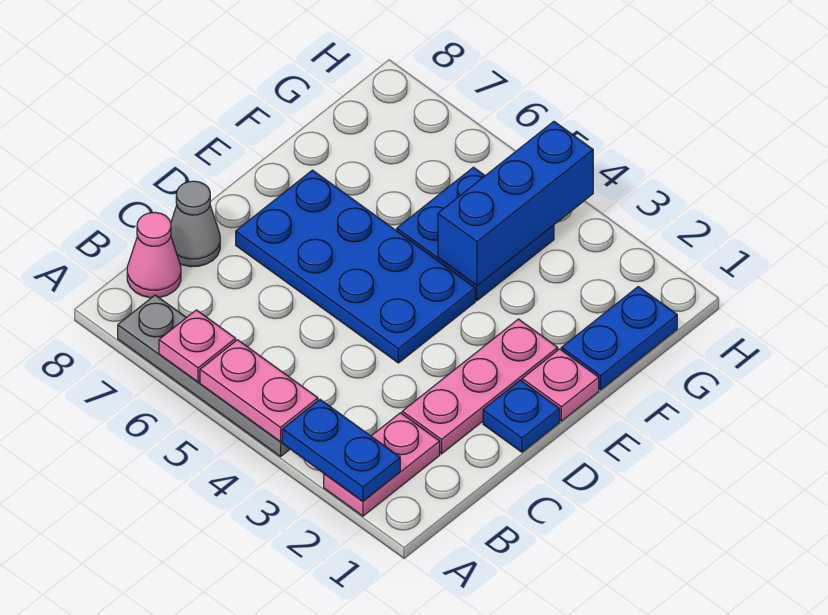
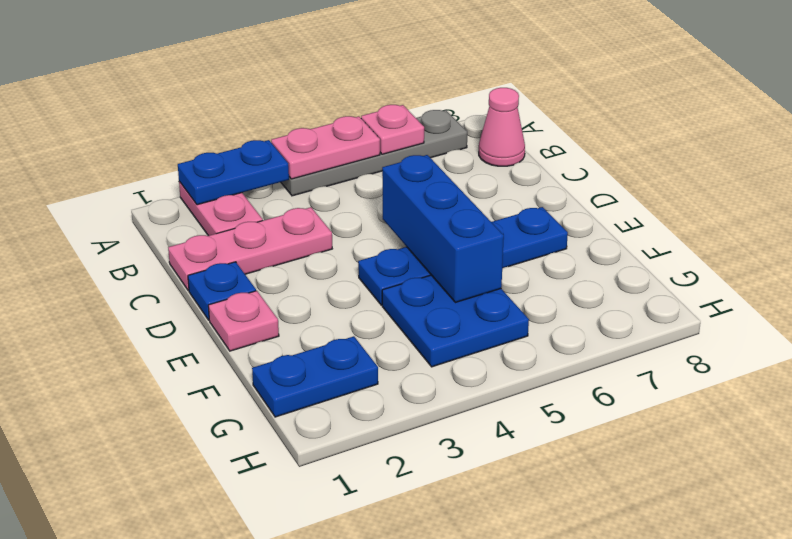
pink 1x3 plate [402,319,558,454] -> pink 1x3 plate turned to [168,207,332,291]
grey 1x1 cone [171,181,220,267] -> none
blue 2x4 plate [236,170,475,363] -> blue 1x4 plate [358,207,568,305]
blue 1x2 plate [561,287,677,390] -> blue 1x2 plate turned to [252,336,378,417]
blue 1x3 brick [438,122,593,286] -> blue 1x3 brick moved to [382,155,504,303]

